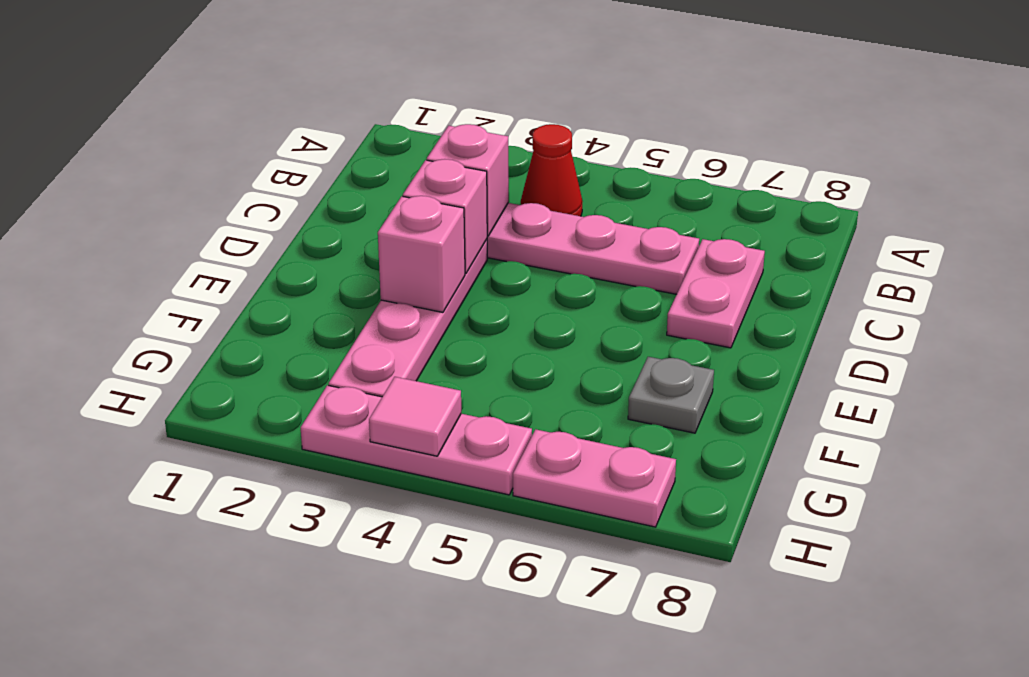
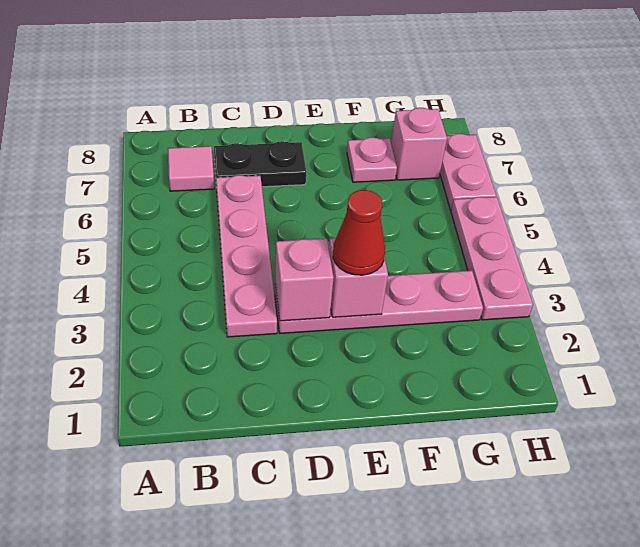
red 1x1 cone [521,124,583,216] -> red 1x1 cone moved to [333,190,385,275]
pink 1x1 brick [427,124,509,236] -> pink 1x1 brick moved to [391,108,447,180]
pink 1x2 plate [667,239,765,348] -> black 1x2 plate [214,141,306,187]
grey 1x1 plate [628,357,714,433] -> pink 1x1 plate [347,137,397,182]
pink 1x1 tile [369,377,461,456] -> pink 1x1 tile moved to [168,146,214,191]

